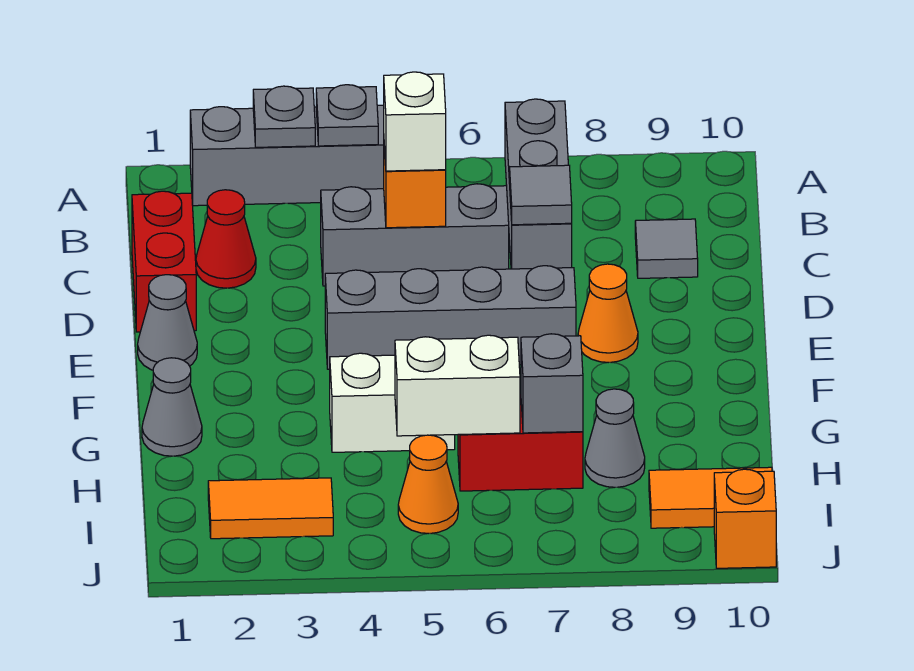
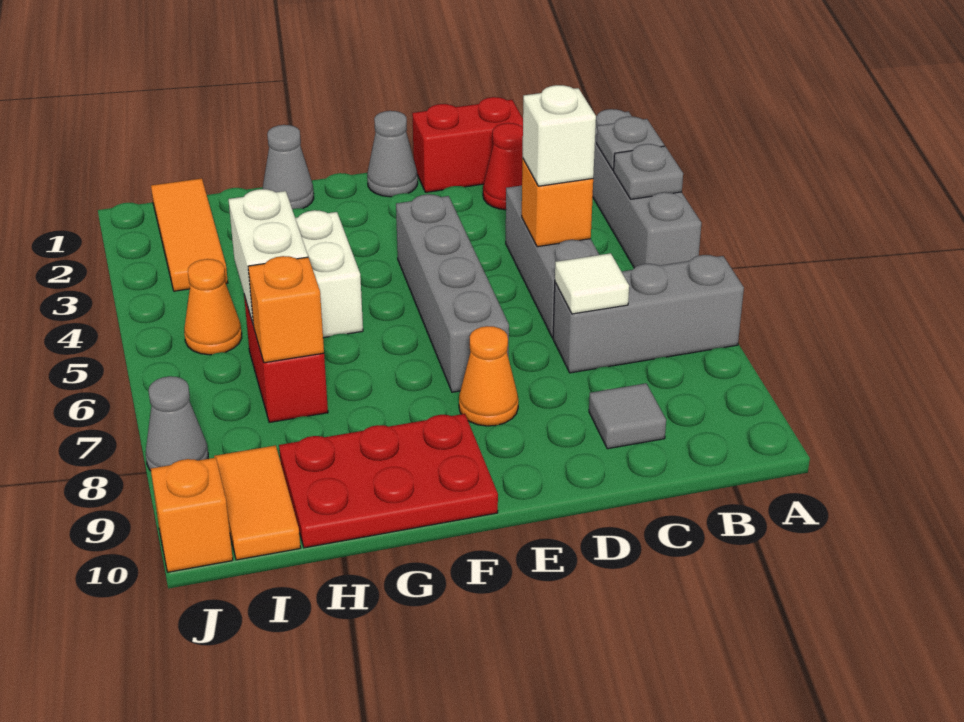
grey 1x1 tile [510,165,572,225] -> white 1x1 tile [555,253,629,314]
none -> red 2x3 plate [279,414,498,548]
grey 1x1 brick [521,334,583,433] -> orange 1x1 brick [248,256,324,363]
grey 1x1 cone [585,389,645,487] -> grey 1x1 cone moved to [146,376,208,471]
orange 1x2 tile [208,478,333,539] -> orange 1x3 tile [151,178,228,291]

